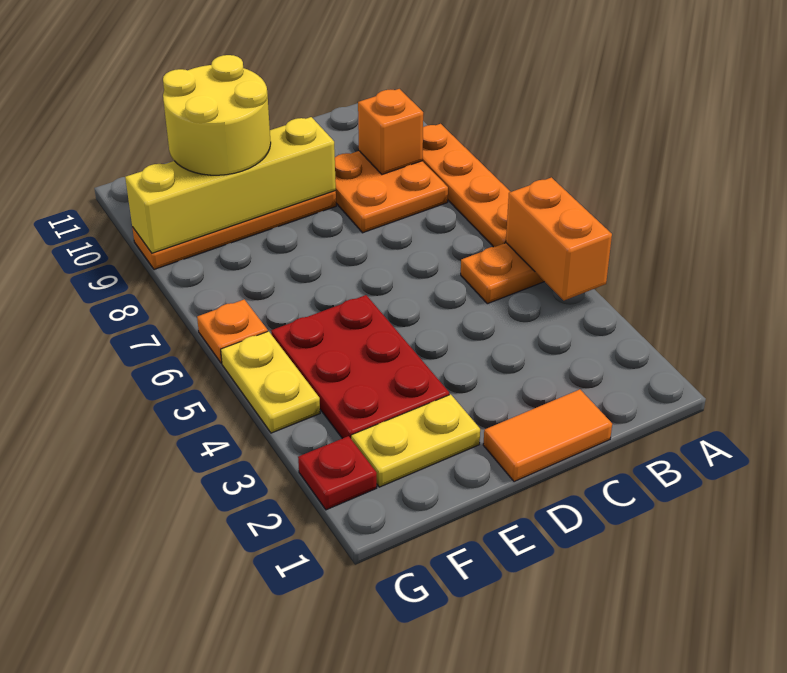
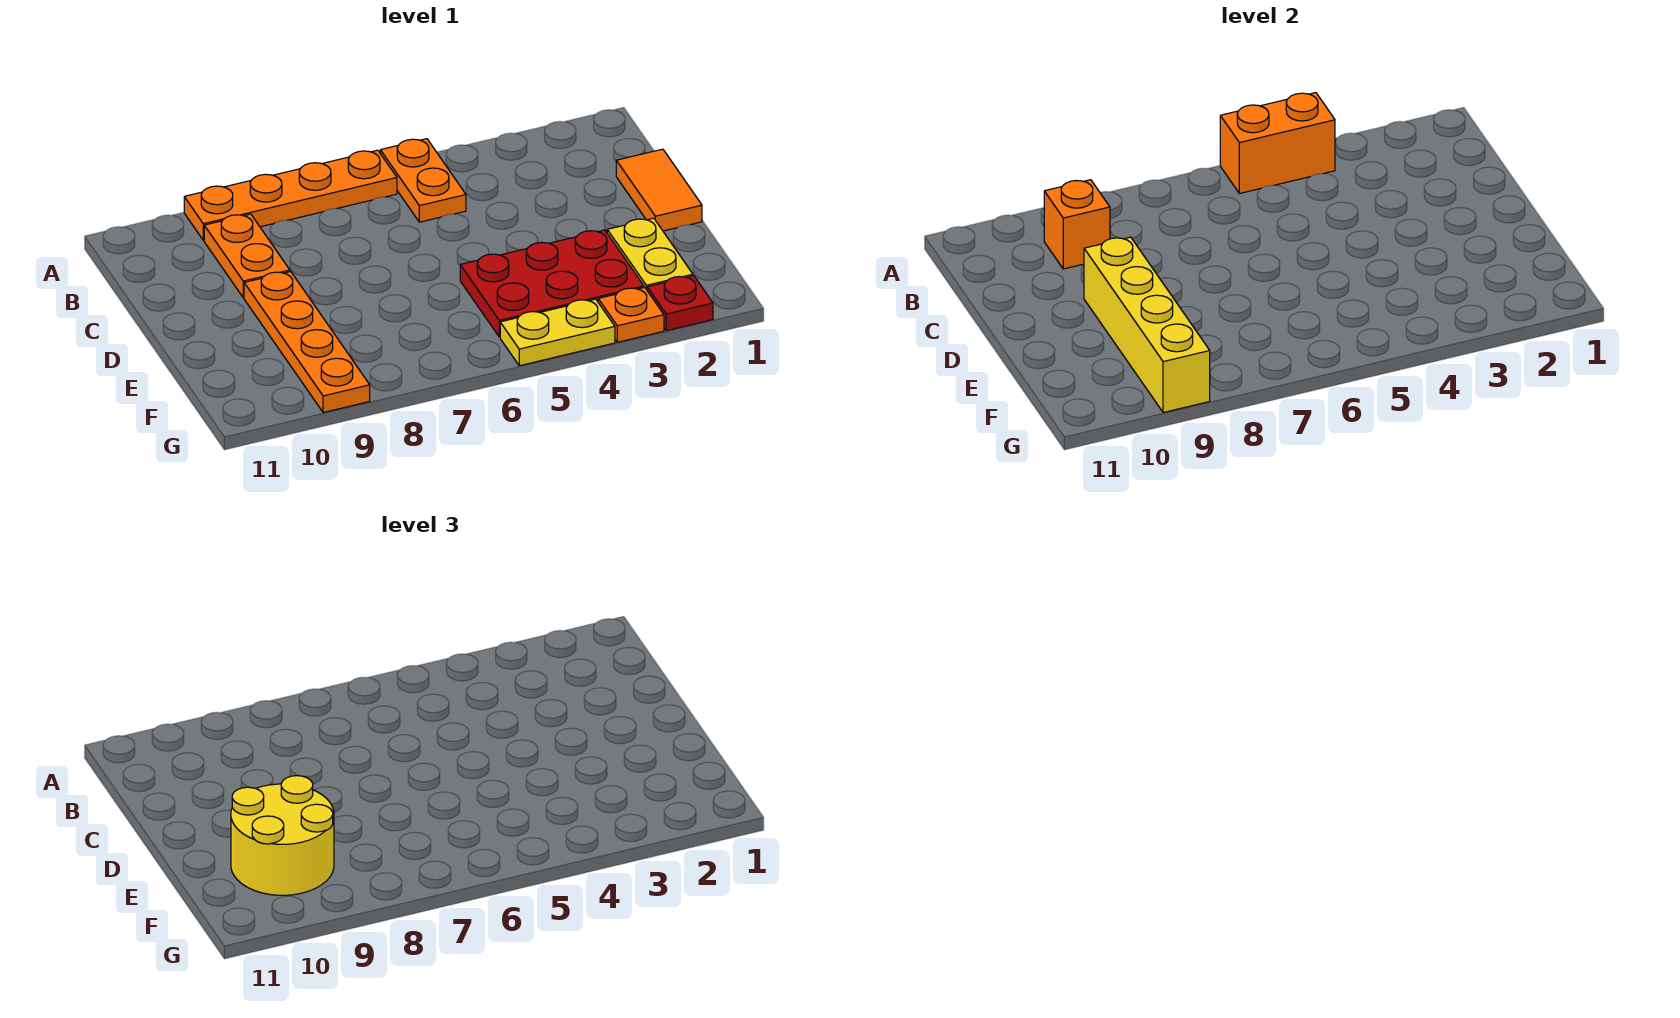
orange 2x2 plate [335,151,448,233] -> orange 1x2 plate [204,214,290,298]
orange 1x1 plate [197,299,268,363] -> orange 1x1 plate moved to [598,287,664,342]

